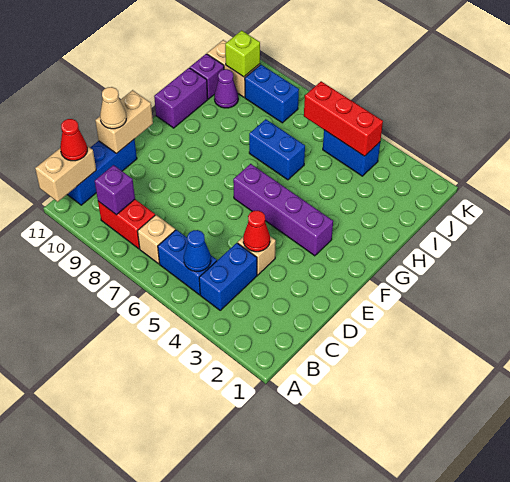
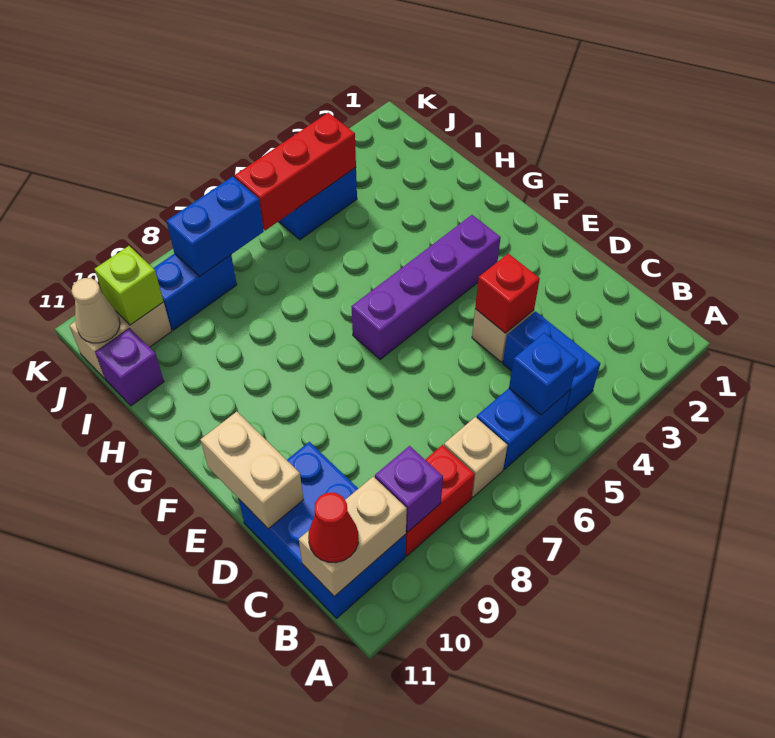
tan 1x2 brick [35,146,96,202] -> tan 1x2 brick turned to [299,477,407,596]
blue 1x1 cone [184,230,211,271] -> blue 1x1 brick [509,333,578,415]
blue 1x3 brick [67,139,137,205] -> blue 2x3 brick [239,442,406,618]
red 1x1 cone [243,211,270,252] -> red 1x1 brick [475,254,540,333]
tan 1x1 cone [100,87,126,129] -> tan 1x1 cone moved to [71,278,120,343]
purple 1x2 brick [154,68,208,128] -> none
blue 1x2 brick [249,119,305,180] -> blue 1x2 brick moved to [167,176,264,276]
purple 1x1 cone [214,69,238,108] -> none

